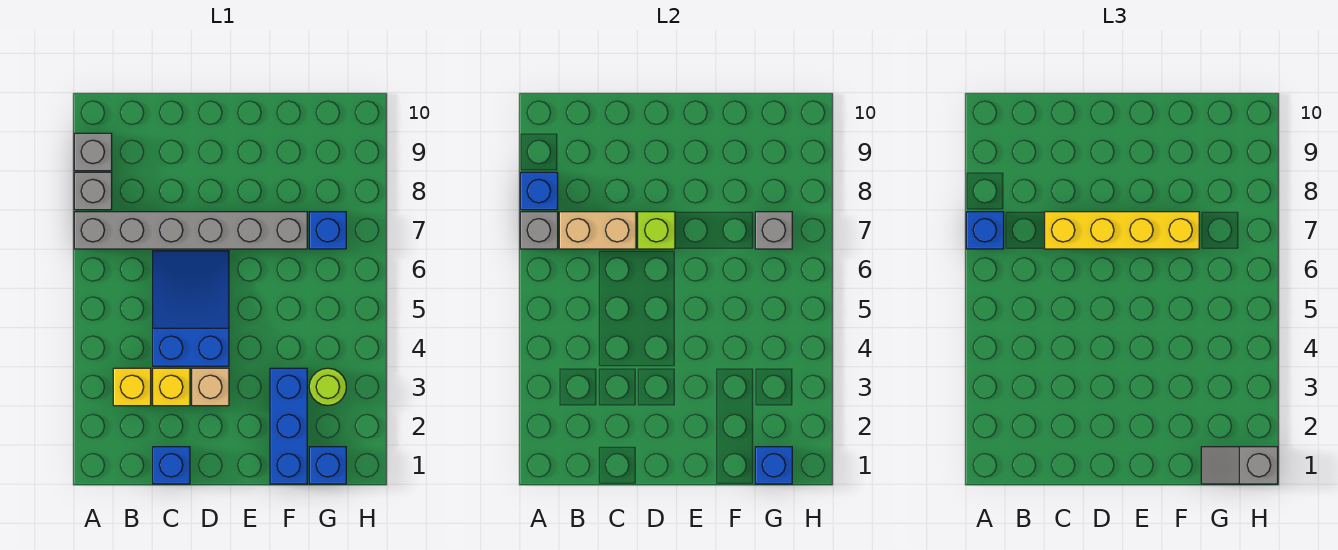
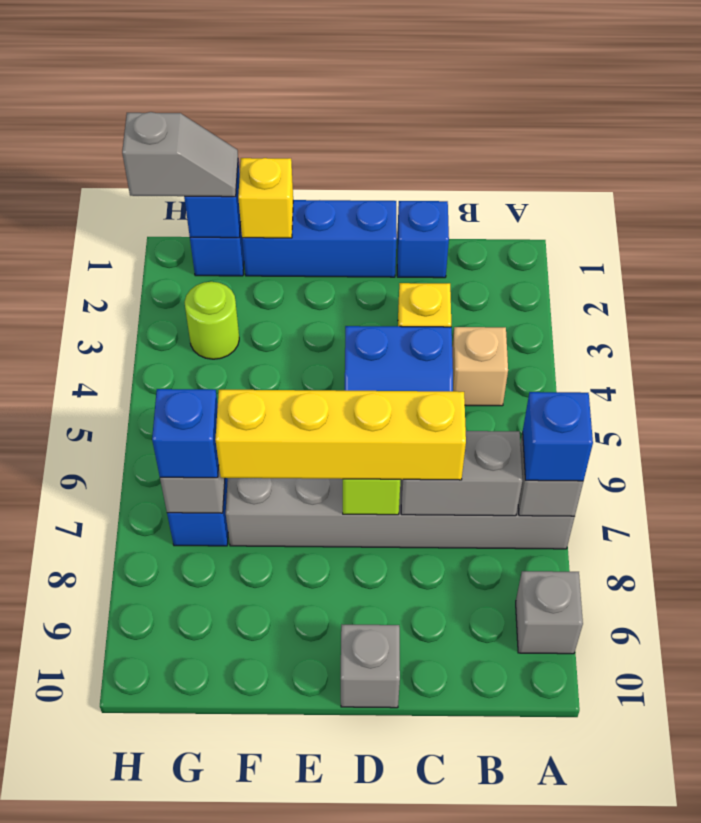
grey 1x1 brick [74,172,112,210] -> grey 1x1 brick moved to [341,624,400,708]
blue 1x1 brick [520,172,558,210] -> blue 1x1 brick moved to [152,389,219,478]
yellow 1x1 brick [113,368,151,406] -> yellow 1x1 brick moved to [238,158,293,238]
tan 1x2 brick [559,212,636,249] -> grey 1x2 brick [401,431,522,516]
tan 1x1 brick [192,368,229,406] -> tan 1x1 brick moved to [452,327,508,406]
blue 1x3 brick [270,368,307,484] -> blue 1x3 brick turned to [242,200,397,277]

